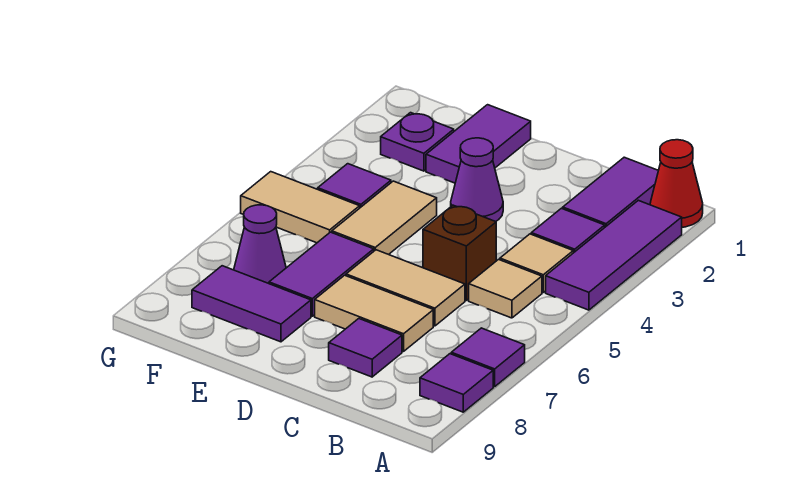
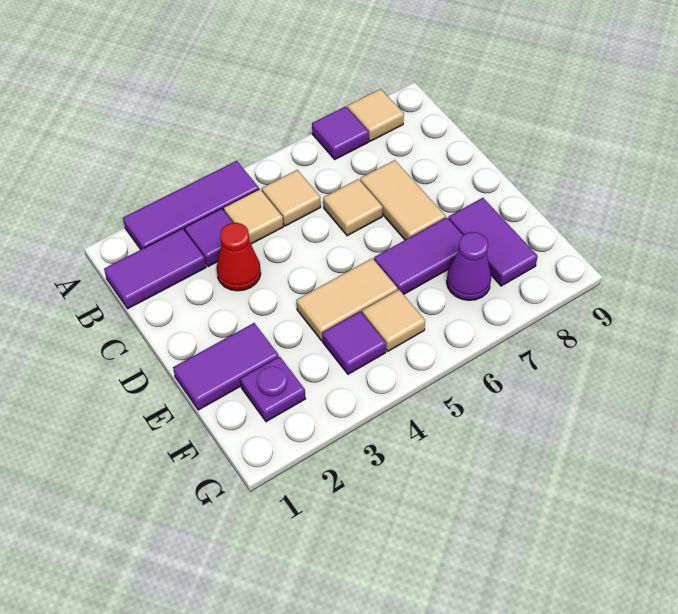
red 1x1 cone [650,140,703,227] -> red 1x1 cone moved to [217,223,261,291]
purple 1x1 tile [420,354,493,412] -> tan 1x1 tile [348,89,404,141]
brown 1x1 brick [423,205,496,300] -> none
tan 1x2 tile [346,250,465,326] -> tan 1x1 tile [323,179,383,236]
purple 1x1 tile [329,319,402,377] -> none
purple 1x1 cone [451,138,503,222] -> none
tan 1x2 tile [241,172,360,243] -> tan 1x1 tile [362,290,425,351]

